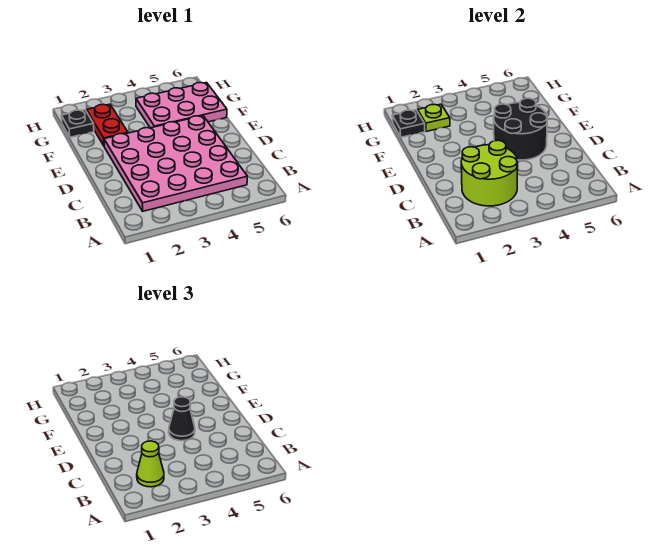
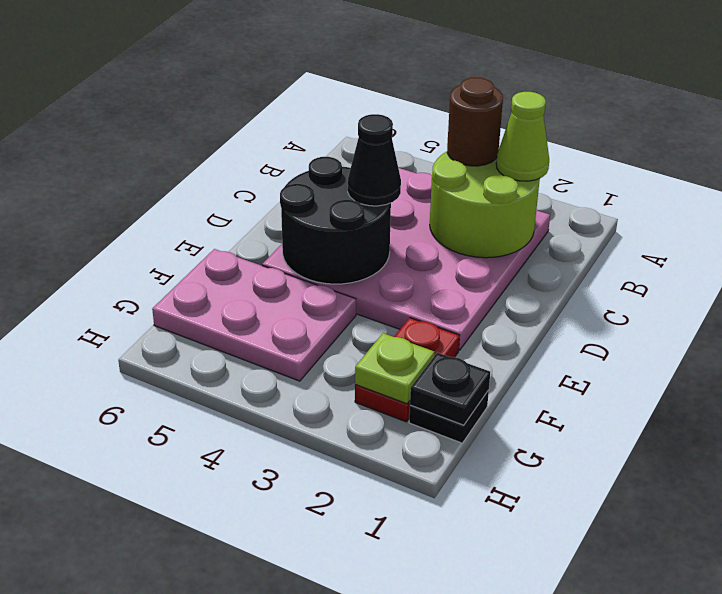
none -> brown 1x1 round brick [447,78,503,166]

